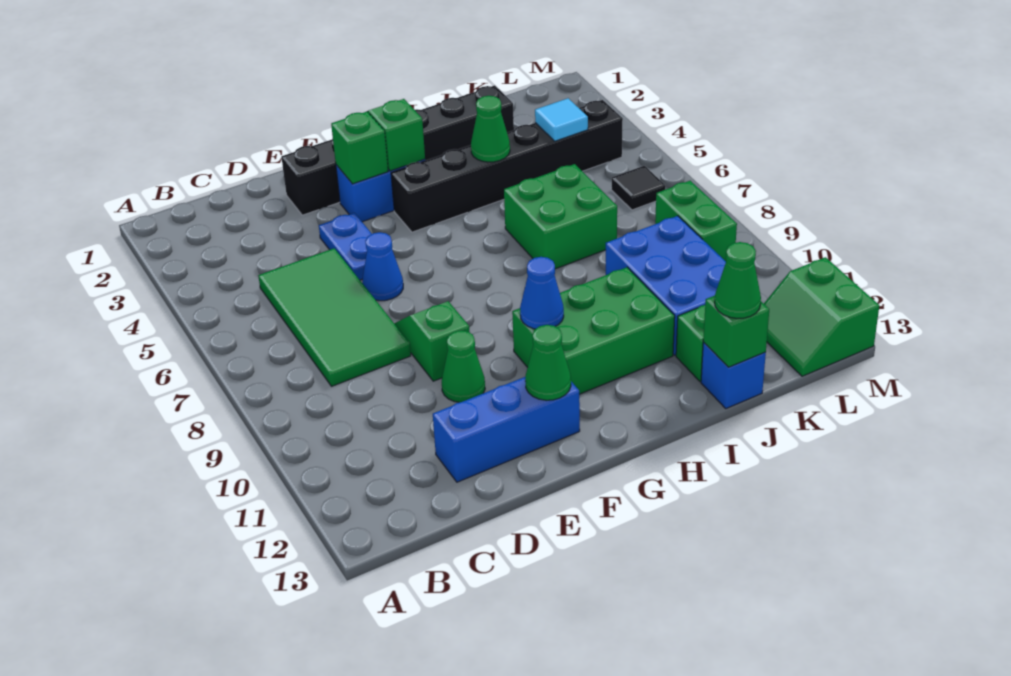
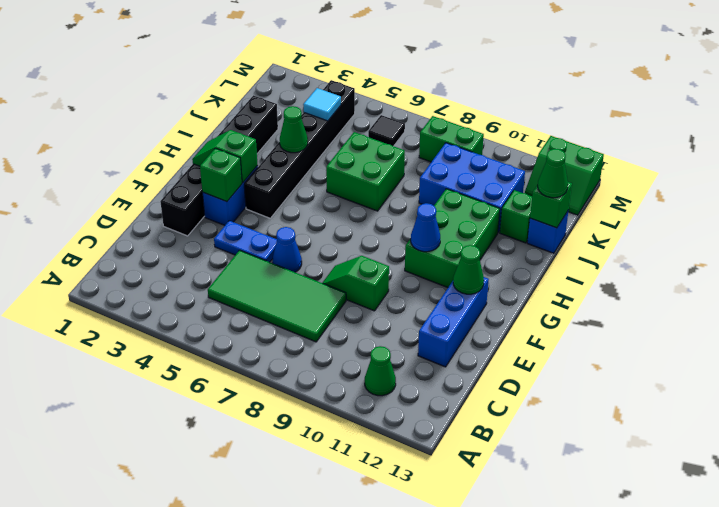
green 1x1 cone [442,331,485,402] -> green 1x1 cone moved to [365,346,396,396]

